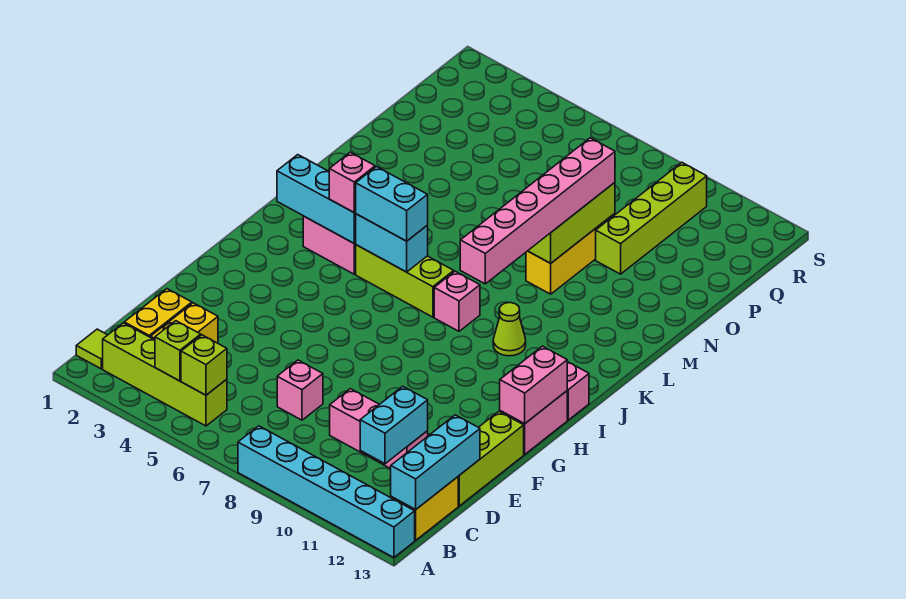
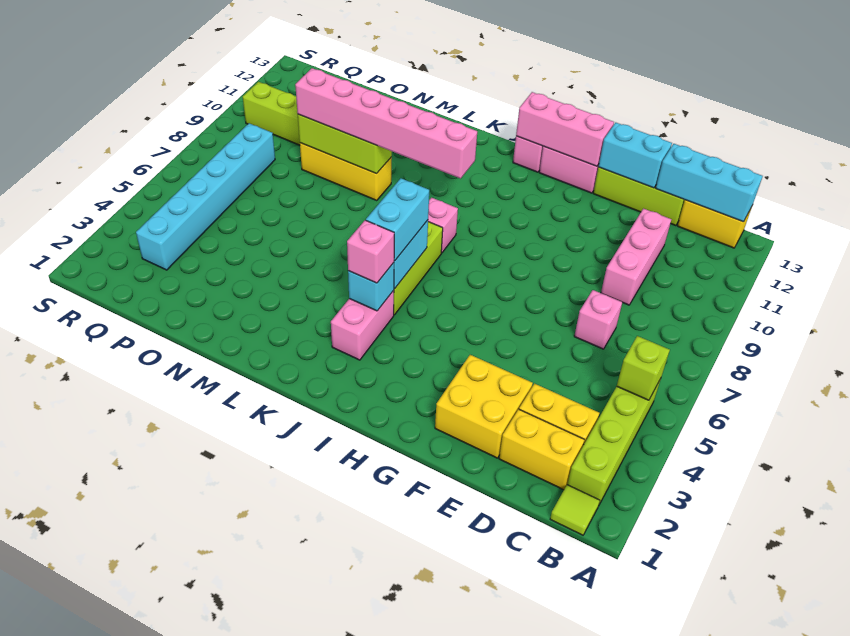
cyan 1x6 brick [238,426,415,558] -> cyan 1x6 brick moved to [136,123,275,270]
lime 1x1 brick [155,321,201,381] -> none
cyan 1x2 brick [360,386,428,464] -> cyan 1x2 brick moved to [598,123,672,188]
none -> yellow 2x2 brick [435,355,533,458]
pink 1x2 brick [500,346,567,424] -> pink 1x3 brick [516,92,614,166]
cyan 1x3 brick [277,155,356,243] -> cyan 1x1 brick [348,263,394,311]
lime 1x1 cone [493,303,526,356] -> none

